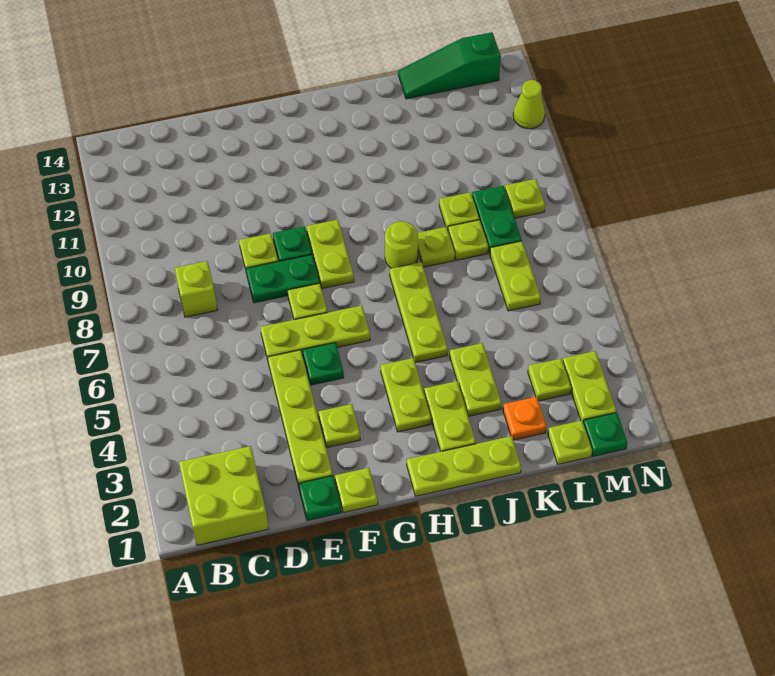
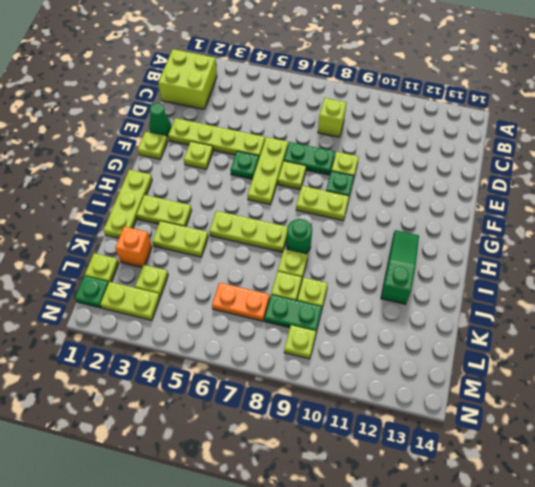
green 1x1 plate [299,476,341,521] -> green 1x1 cone [149,103,172,137]
green 1x2 plate [246,255,320,303] -> green 1x2 plate turned to [284,142,335,175]
lime 1x2 plate [381,358,431,432] -> none
lime 1x1 round brick [385,221,418,268] -> green 1x1 round brick [287,219,312,254]
orange 1x1 plate [503,397,547,440] -> orange 1x1 brick [115,226,152,267]
green 1x3 slope [398,32,501,99] -> green 1x3 slope moved to [381,230,419,304]
lime 1x2 plate [490,241,541,311] -> orange 1x2 plate [212,283,270,321]
lime 1x1 cone [513,80,545,129] -> none

